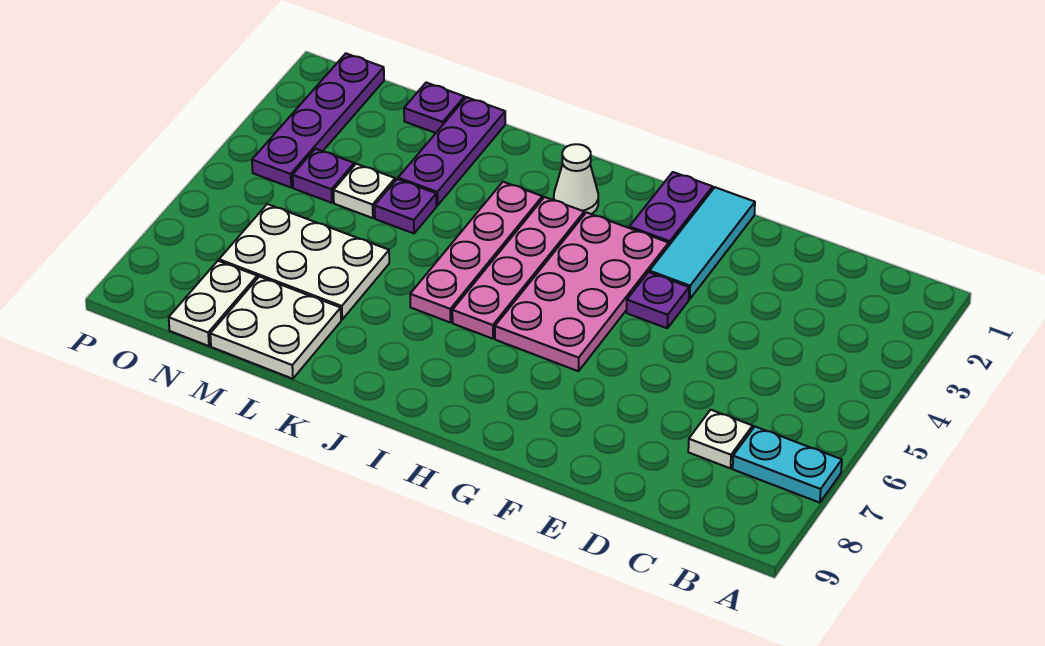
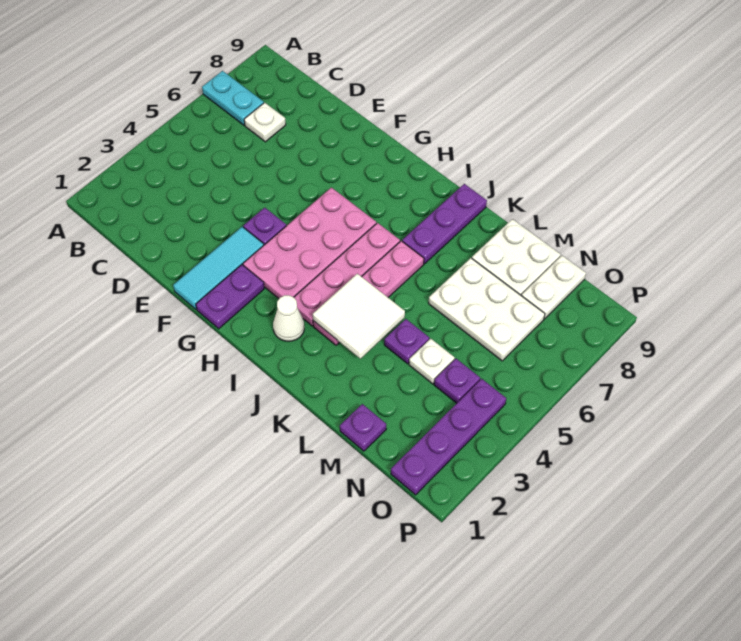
none -> white 2x2 tile [313,274,405,359]
purple 1x3 plate [398,97,505,206] -> purple 1x3 plate moved to [402,184,487,264]

